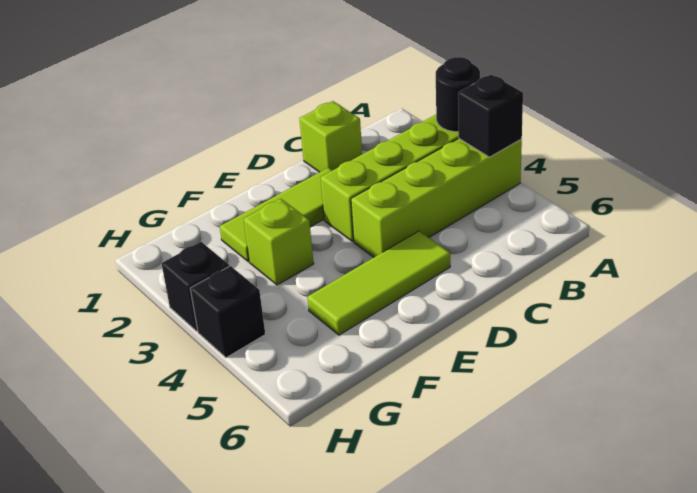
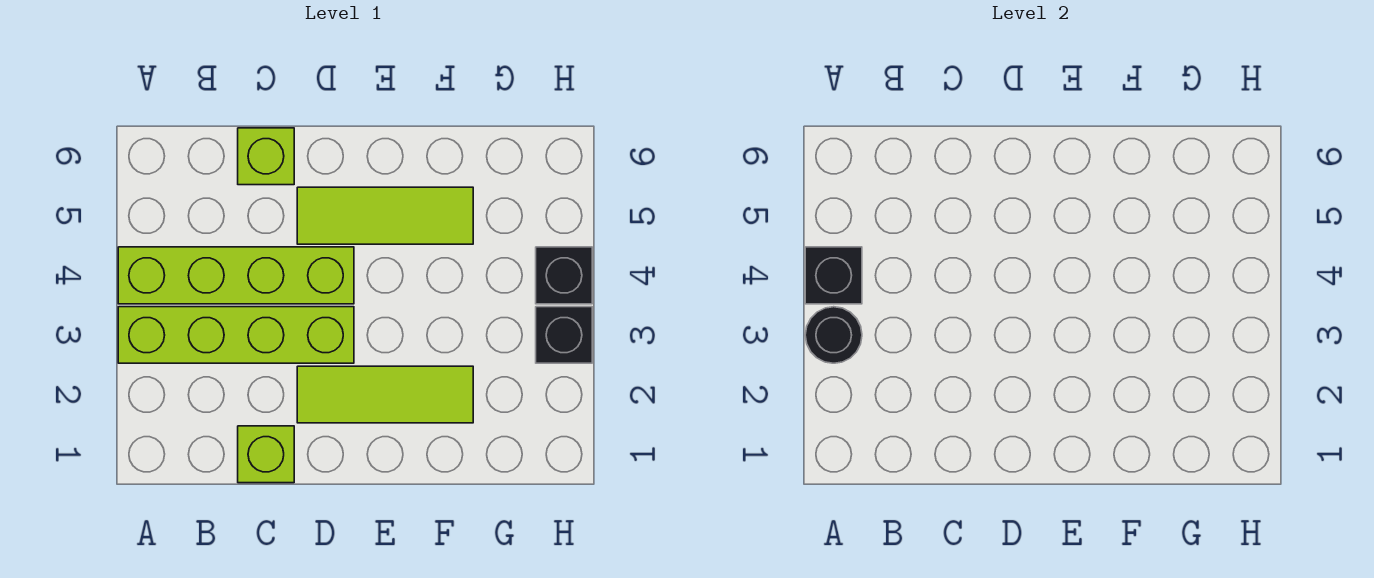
lime 1x1 brick [244,199,314,285] -> lime 1x1 brick moved to [238,128,294,185]

